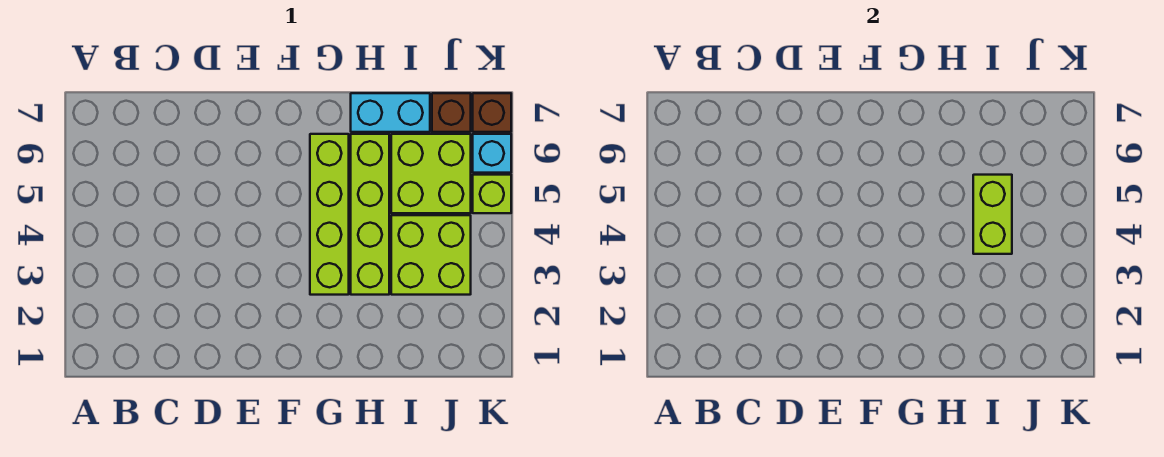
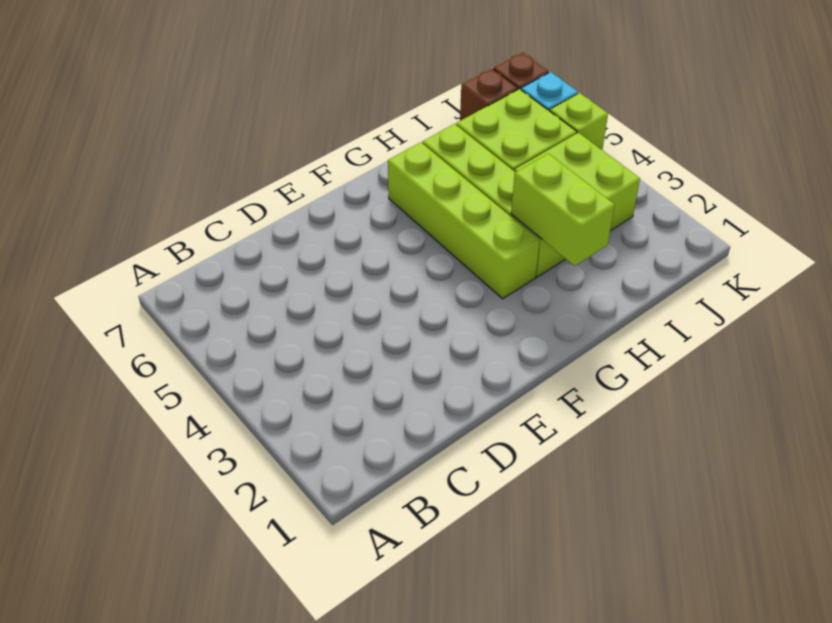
cyan 1x2 brick [351,93,430,132] -> none
lime 1x2 brick [973,175,1012,254] -> lime 1x2 brick moved to [511,154,615,266]

